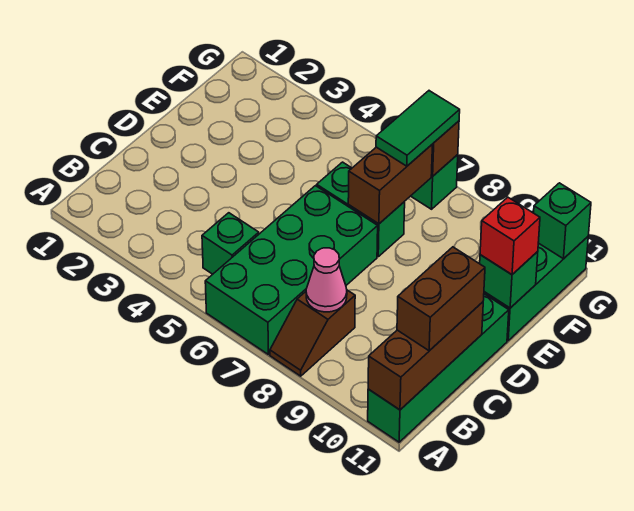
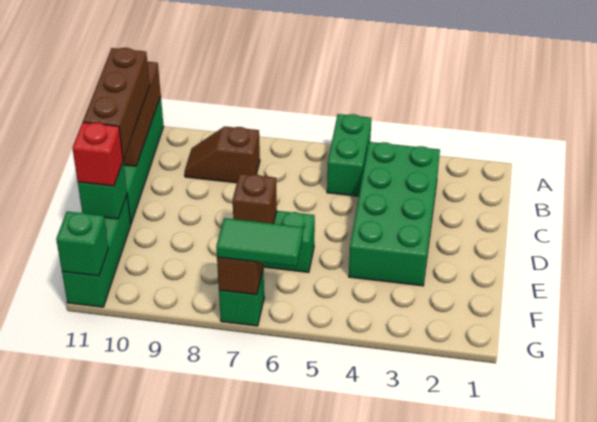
green 2x4 brick [205,186,378,355] -> green 2x4 brick moved to [349,142,440,286]
brown 1x2 slope [270,290,355,376] -> brown 1x2 slope turned to [185,126,260,183]
green 1x1 brick [202,213,259,274] -> green 1x2 brick [327,114,371,196]
pink 1x1 cone [306,248,347,312] -> none
brown 1x2 brick [397,247,485,351] -> brown 1x3 brick [83,48,150,159]
brown 1x2 brick [348,145,432,224] -> brown 1x1 brick [233,174,277,224]
green 1x2 tile [376,91,460,166] -> green 1x2 tile turned to [216,218,303,267]

